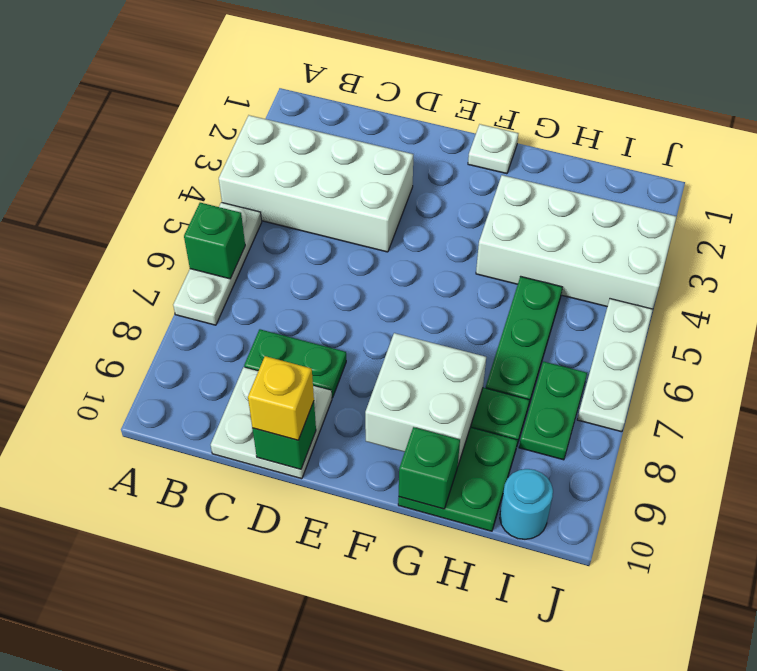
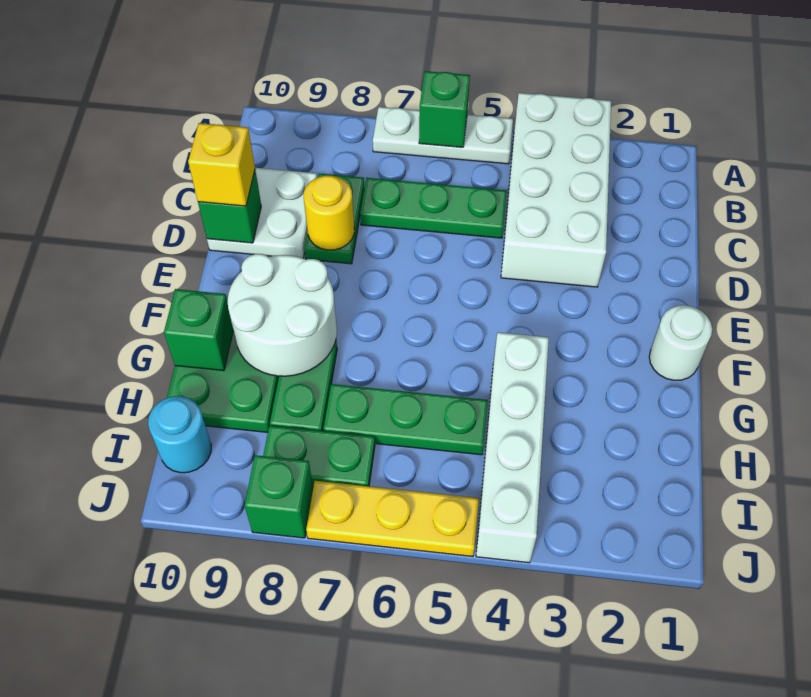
none -> green 1x3 plate [360,178,507,238]
none -> yellow 1x1 round brick [304,176,354,250]
white 1x1 plate [468,124,518,174] -> white 1x1 round brick [649,305,712,380]
white 2x2 brick [365,333,486,465] -> white 2x2 round brick [228,254,337,376]
white 2x4 brick [476,175,677,309] -> white 1x4 brick [476,332,549,563]
white 1x3 plate [577,299,653,432] -> yellow 1x3 plate [306,481,479,556]
none -> green 1x1 brick [245,455,313,538]

